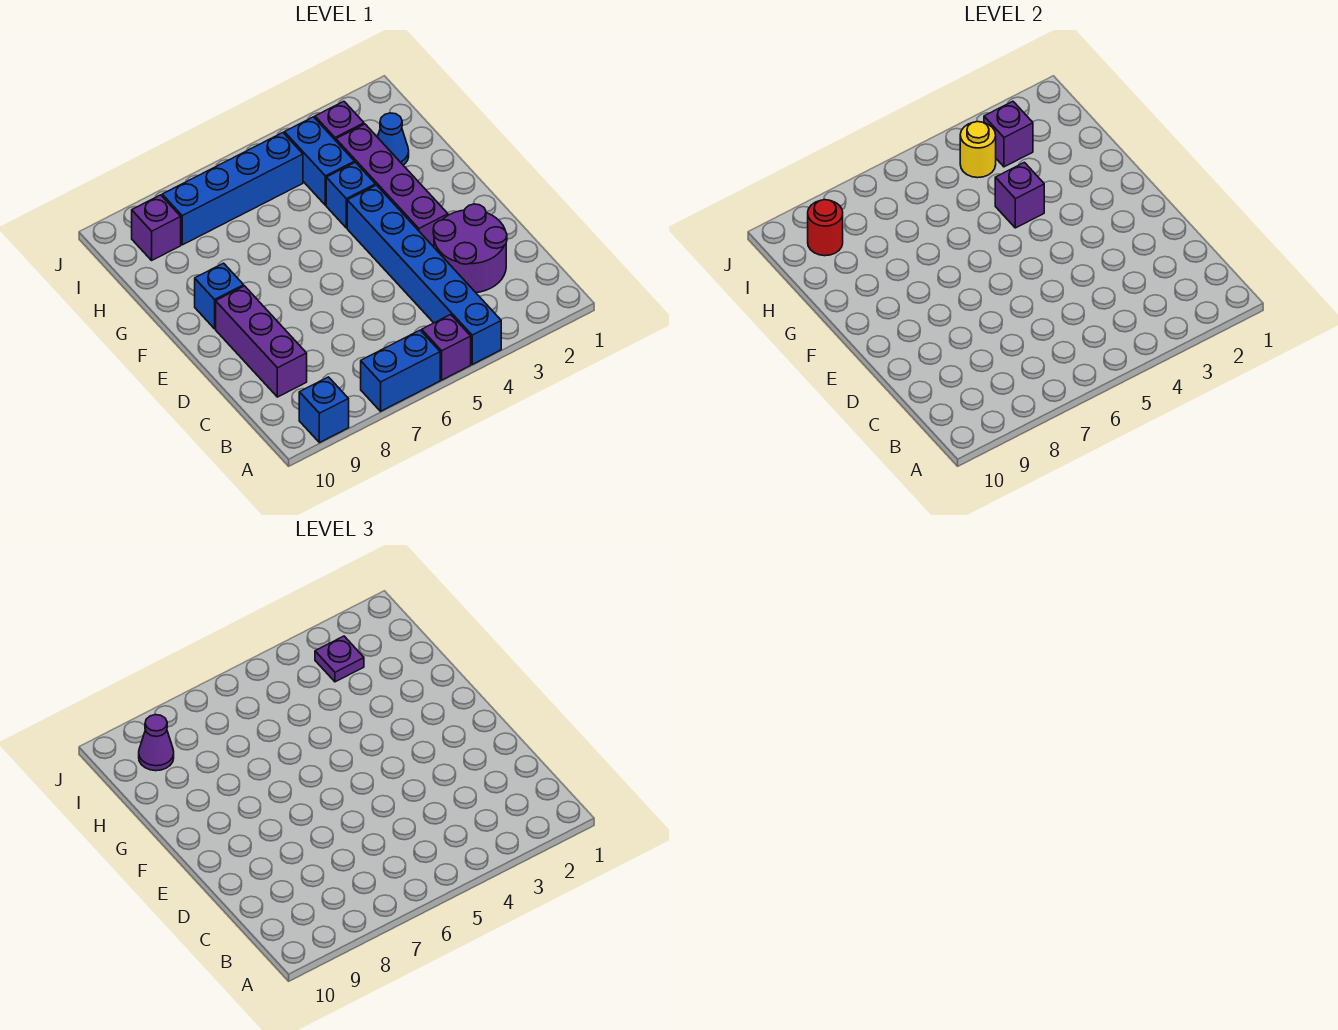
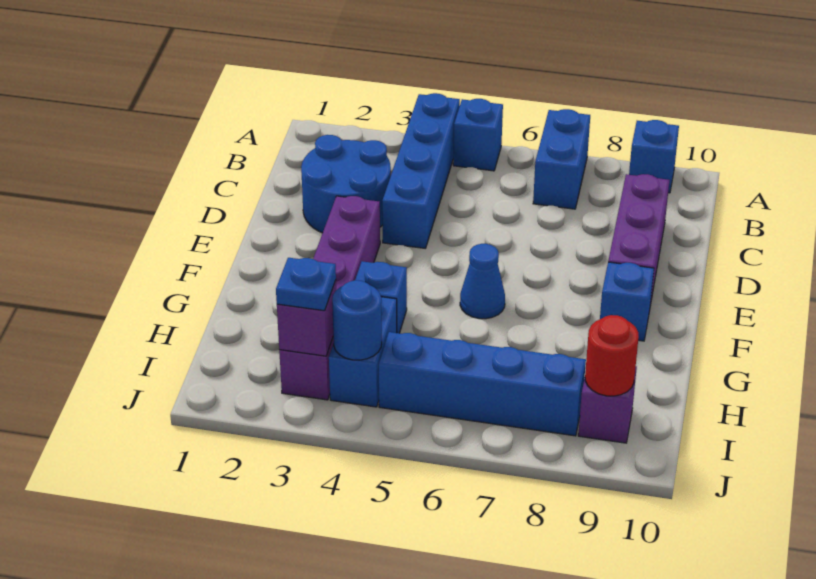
blue 1x6 brick [347,185,501,364] -> blue 1x4 brick [382,93,460,248]
purple 1x1 brick [422,315,471,380] -> blue 1x1 brick [453,99,503,171]
blue 1x2 brick [361,330,440,411] -> blue 1x2 brick turned to [533,109,590,209]
purple 2x2 round brick [433,204,507,293] -> blue 2x2 round brick [301,135,391,233]
purple 1x1 brick [995,162,1044,228] -> none
blue 1x1 cone [378,113,409,165] -> blue 1x1 cone moved to [460,244,505,319]
purple 1x1 plate [315,636,364,682] -> blue 1x1 plate [276,258,336,311]
yellow 1x1 round brick [960,122,996,178] -> blue 1x1 round brick [332,280,382,360]
purple 1x1 cone [139,715,174,771] -> none

